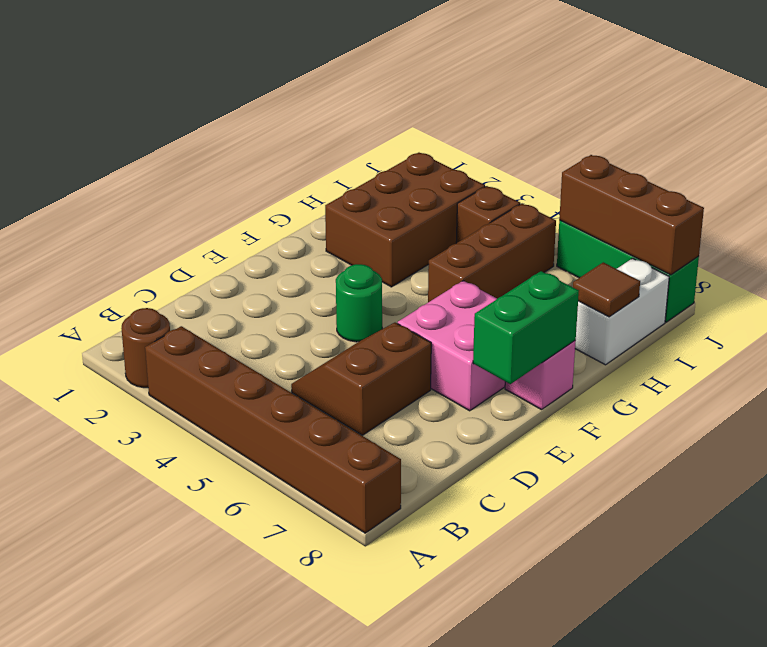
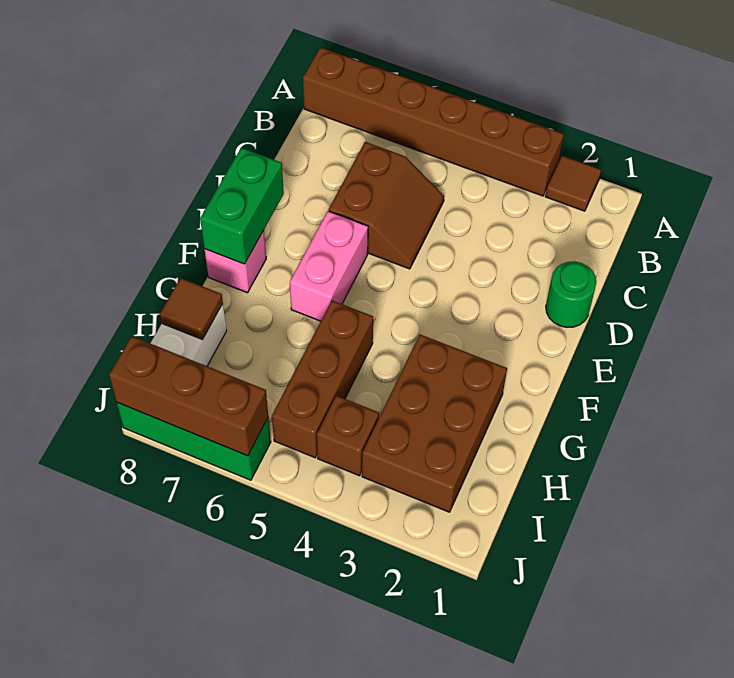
brown 1x1 round brick [121,308,170,388] -> brown 1x1 tile [545,156,601,211]
green 1x1 round brick [336,264,382,342] -> green 1x1 round brick moved to [546,261,596,327]
pink 2x2 brick [398,281,505,411] -> pink 1x2 brick [290,211,368,321]

